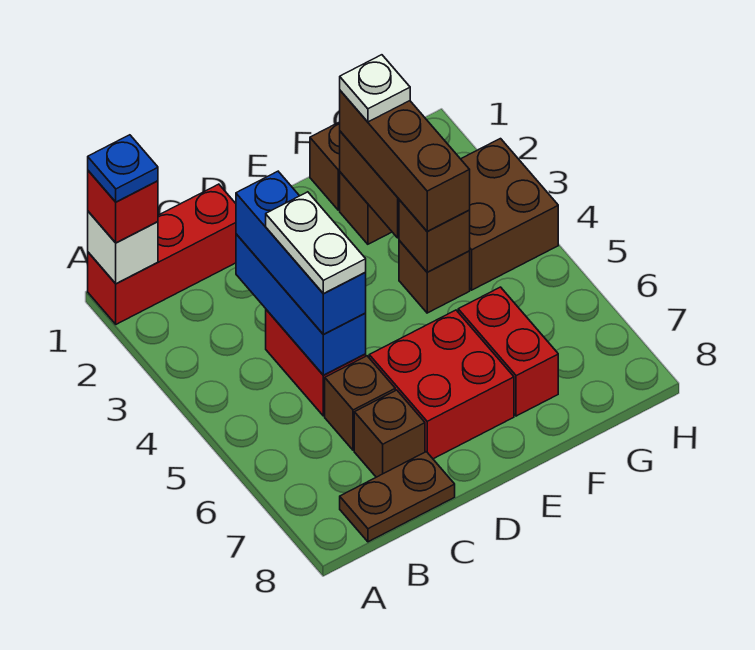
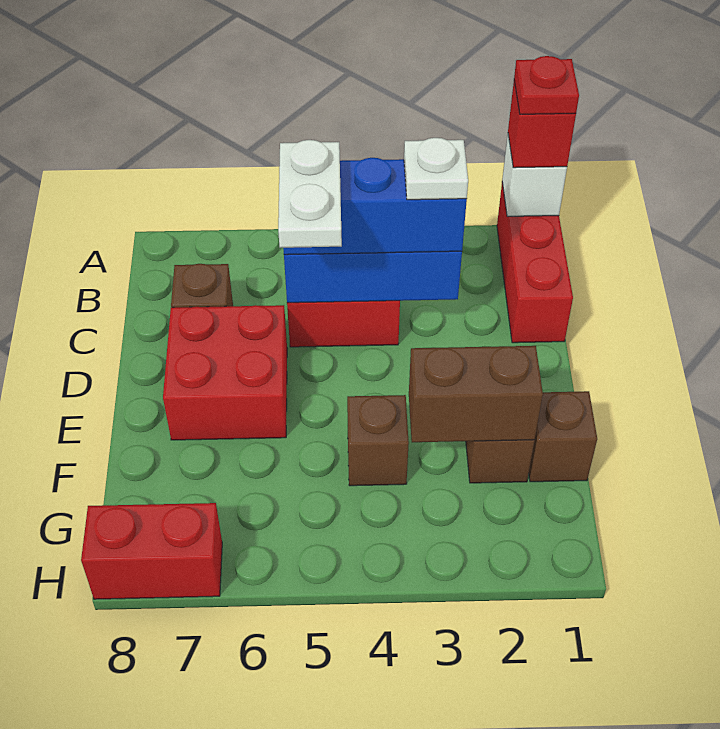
blue 1x1 plate [88,135,158,202] -> red 1x1 plate [514,56,579,114]
brown 1x2 plate [340,452,455,542] -> none
white 1x2 plate [266,192,366,294] -> white 1x2 plate turned to [278,140,342,248]
brown 1x1 brick [325,356,395,450] -> none
brown 1x3 brick [340,91,470,231] -> none
white 1x1 plate [340,55,410,122] -> white 1x1 plate moved to [404,138,468,200]
brown 1x1 brick [399,200,470,272] -> none
red 1x2 brick [458,287,558,416] -> red 1x2 brick moved to [81,503,222,599]
brown 2x2 brick [461,139,558,290] -> none

